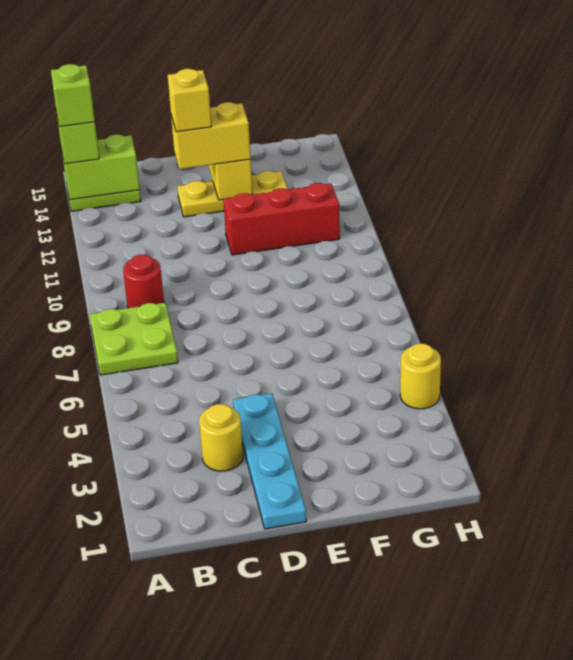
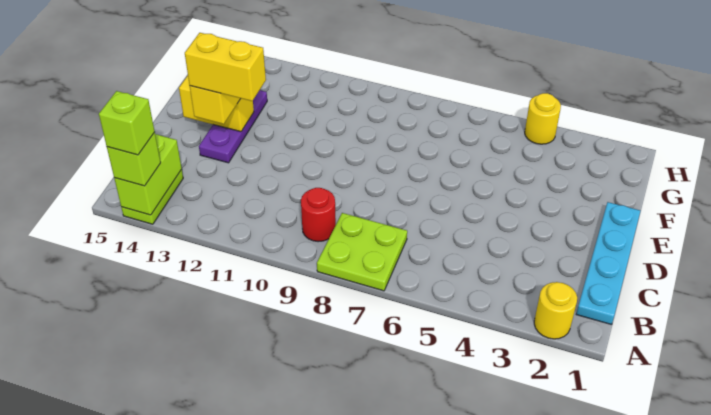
yellow 1x1 round brick [199,404,243,471] -> yellow 1x1 round brick moved to [534,282,577,339]
cyan 1x4 plate [233,393,306,529] -> cyan 1x4 plate turned to [576,202,640,325]
yellow 1x3 plate [177,171,288,217] -> purple 1x3 plate [199,90,267,163]
yellow 1x1 brick [168,69,212,132] -> yellow 1x2 brick [185,33,266,101]
red 1x3 brick [223,183,340,255] -> none

